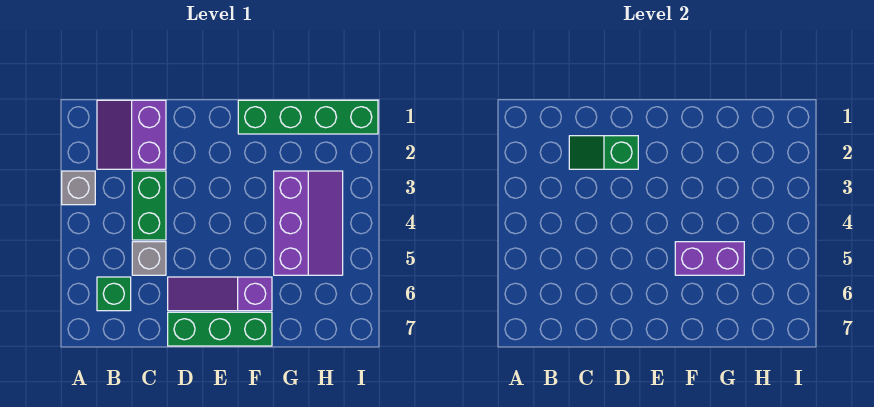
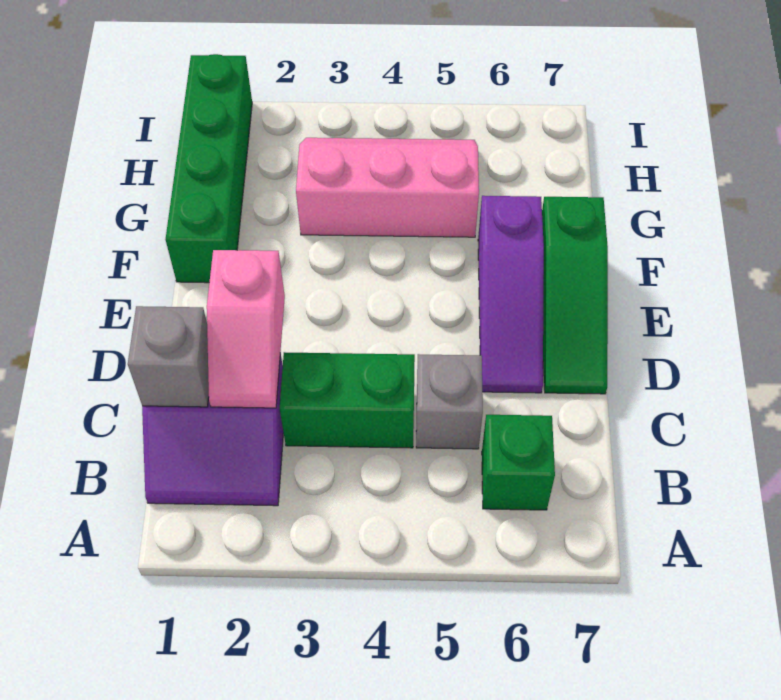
grey 1x1 brick [62,171,95,205] -> grey 1x1 brick moved to [128,306,209,407]
green 1x2 slope [569,136,638,169] -> pink 1x2 slope [207,250,285,408]
green 1x3 brick [168,312,272,346] -> green 1x3 slope [542,197,608,394]
purple 1x2 brick [675,242,744,275] -> none
purple 2x3 slope [274,171,343,275] -> pink 2x3 slope [296,138,479,237]

